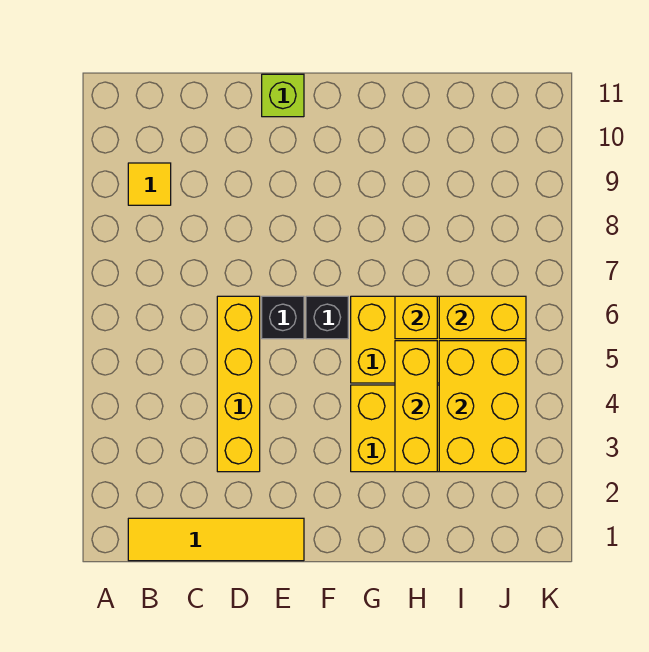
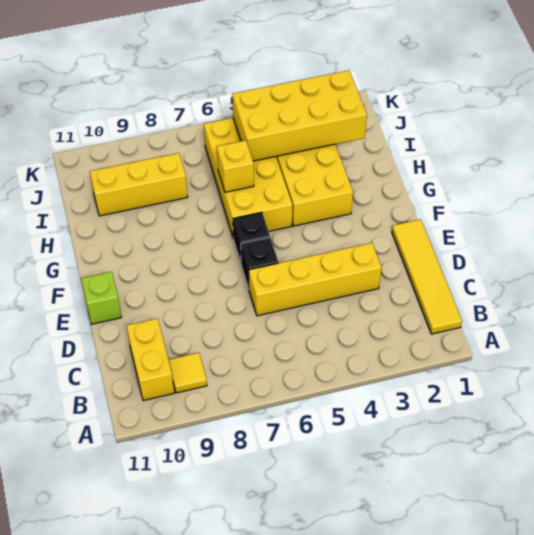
yellow 1x3 brick [395,341,437,472] -> yellow 1x3 brick moved to [90,153,188,216]
yellow 2x3 brick [439,341,526,472] -> yellow 2x4 brick [232,70,367,161]
yellow 1x2 brick [439,296,526,339] -> yellow 1x2 brick moved to [127,319,174,401]

